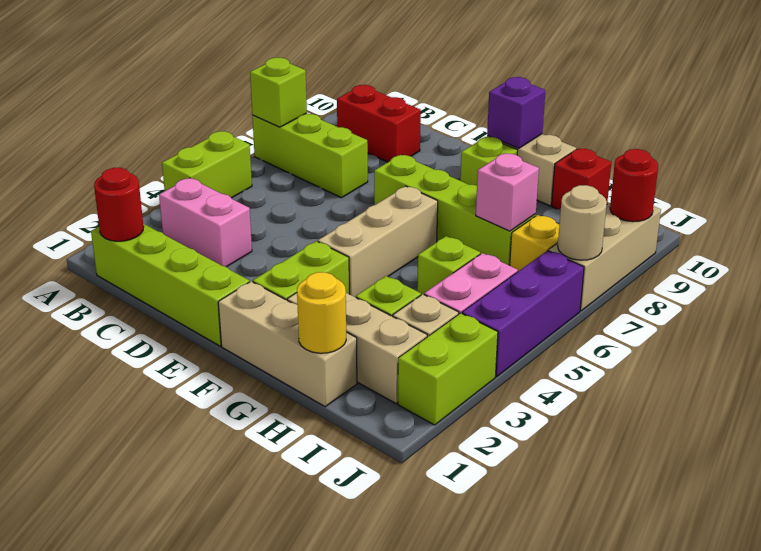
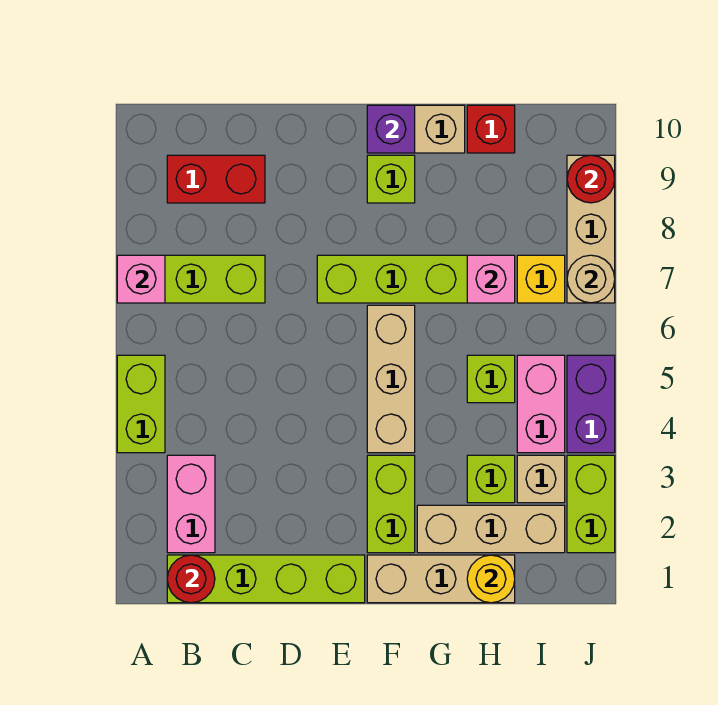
lime 1x1 brick [250,58,307,127] -> pink 1x1 brick [117,255,165,303]
pink 1x2 brick [159,178,252,267] -> pink 1x2 brick turned to [167,455,215,553]
purple 1x3 brick [462,250,584,377] -> purple 1x2 brick [567,355,615,453]

